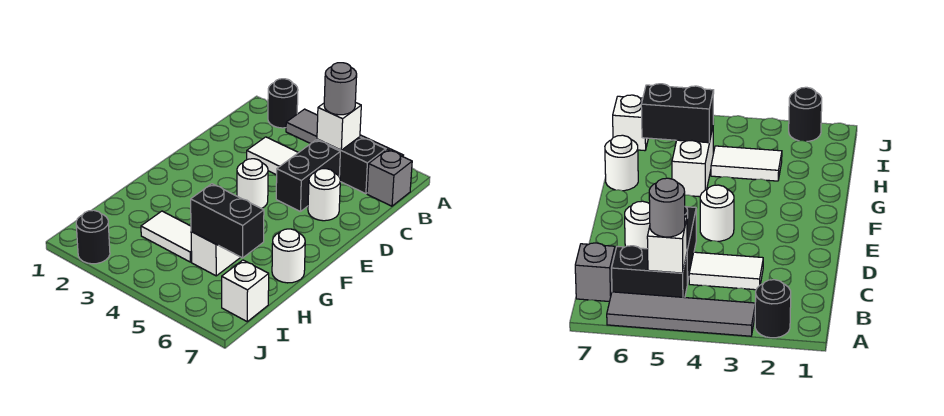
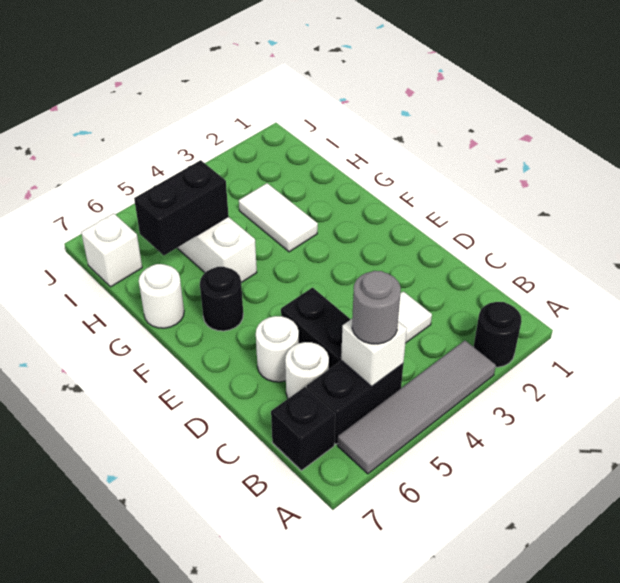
grey 1x1 brick [367,150,412,206] -> black 1x1 brick [271,387,335,471]
white 1x1 round brick [237,159,268,209] -> white 1x1 round brick moved to [285,342,329,398]
white 1x2 tile [141,211,192,262] -> white 1x2 tile turned to [239,183,318,252]
black 1x1 round brick [76,210,110,264] -> black 1x1 round brick moved to [200,267,243,331]

